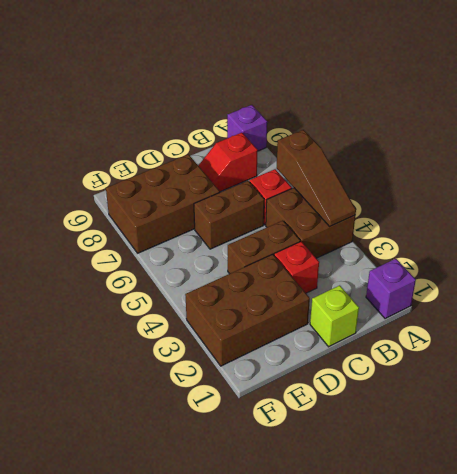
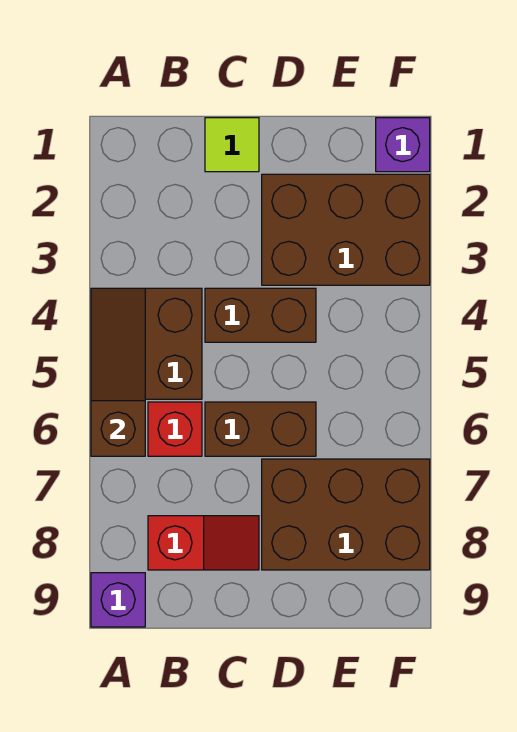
purple 1x1 brick [366,259,416,319] -> purple 1x1 brick moved to [376,118,430,172]
lime 1x1 brick [310,285,359,347] -> lime 1x1 tile [205,118,259,172]
red 1x1 brick [274,241,319,293] -> none

